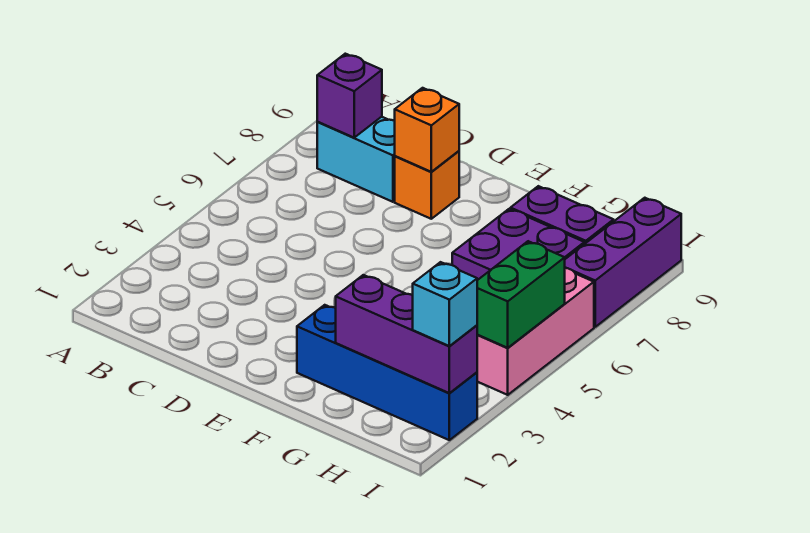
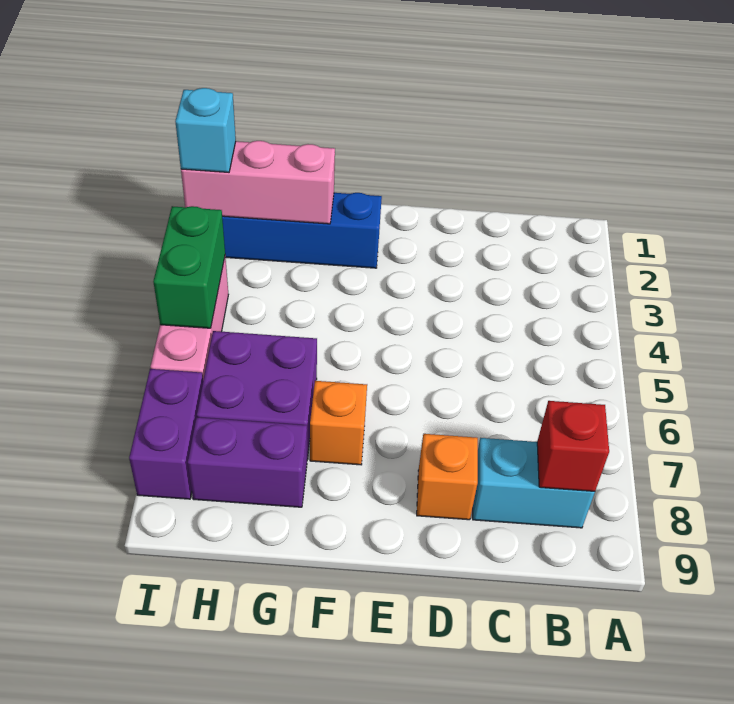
purple 1x1 brick [317,54,382,138] -> red 1x1 brick [537,401,609,491]
orange 1x1 brick [395,88,459,172] -> orange 1x1 brick moved to [310,381,367,465]
purple 1x3 brick [336,275,477,393] -> pink 1x3 brick [181,141,335,224]
purple 1x3 brick [565,198,681,327] -> purple 1x2 brick [129,369,203,499]

